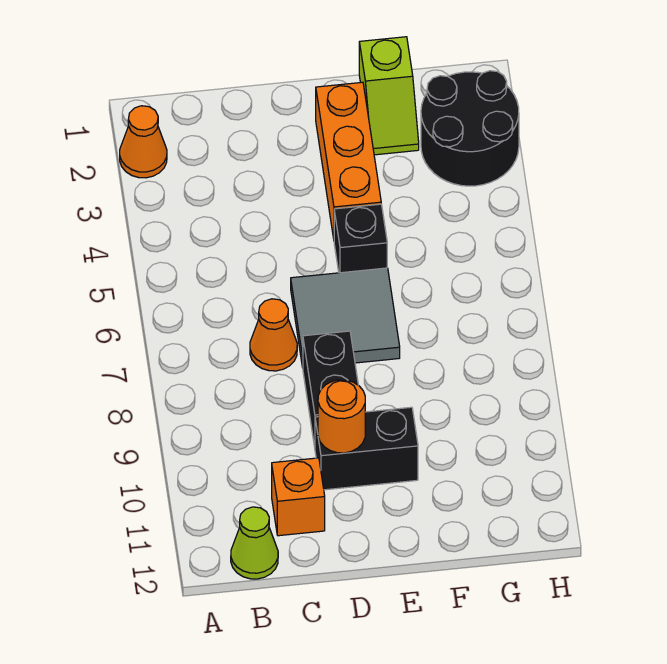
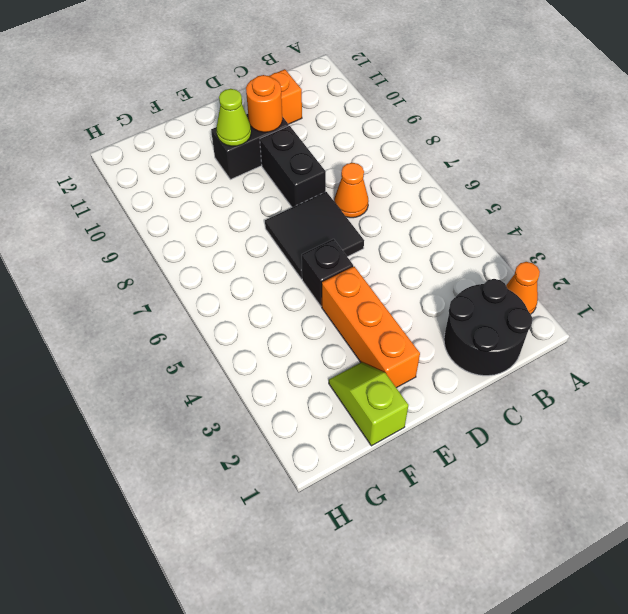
lime 1x1 cone [231,507,278,579] -> lime 1x1 cone moved to [217,89,251,146]
grey 2x2 tile [291,268,400,367] -> black 2x2 tile [265,192,364,279]
black 2x2 round brick [421,71,519,186] -> black 2x2 round brick moved to [444,279,533,376]

